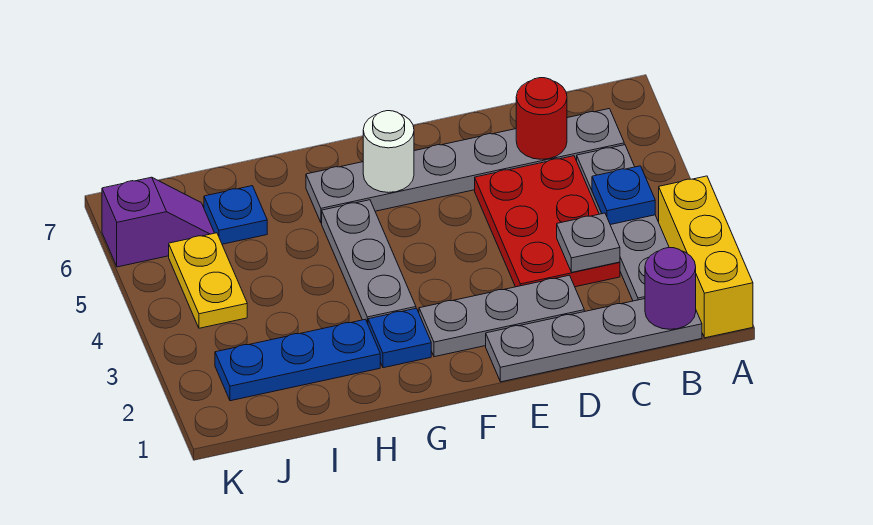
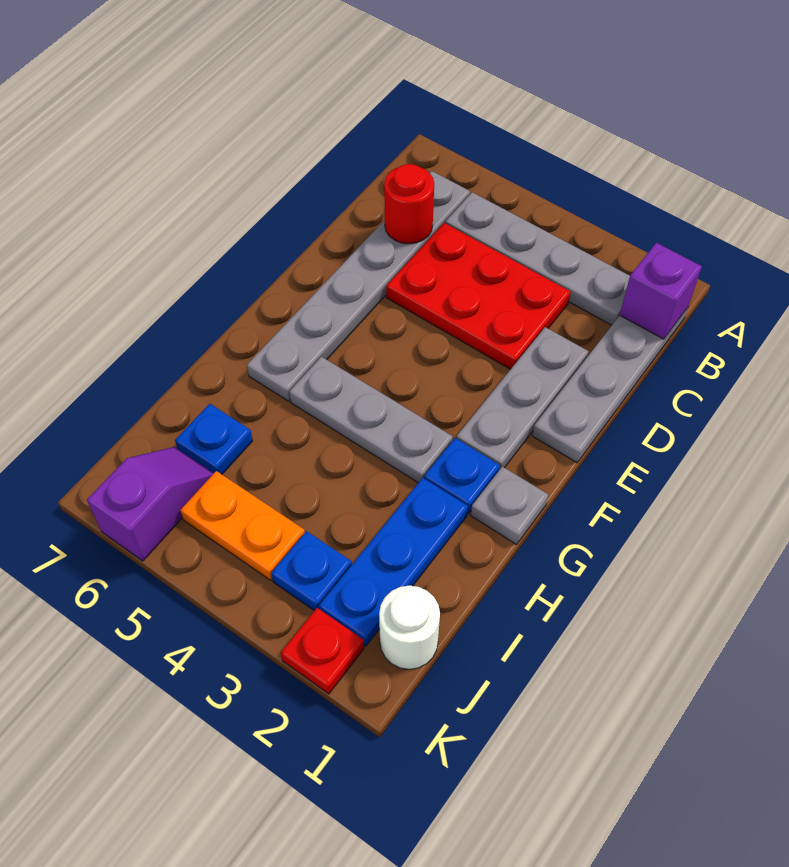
yellow 1x3 brick [659,176,753,338] -> none
purple 1x1 round brick [645,248,696,329] -> purple 1x1 brick [620,243,702,339]
blue 1x1 plate [592,166,655,225] -> blue 1x1 plate moved to [271,531,352,611]
grey 1x1 plate [557,213,620,272] -> grey 1x1 plate moved to [471,467,548,544]
white 1x1 round brick [363,111,414,193] -> white 1x1 round brick moved to [379,586,440,669]
yellow 1x2 plate [169,233,247,328] -> orange 1x2 plate [180,471,305,580]
none -> red 1x1 plate [281,608,364,694]

